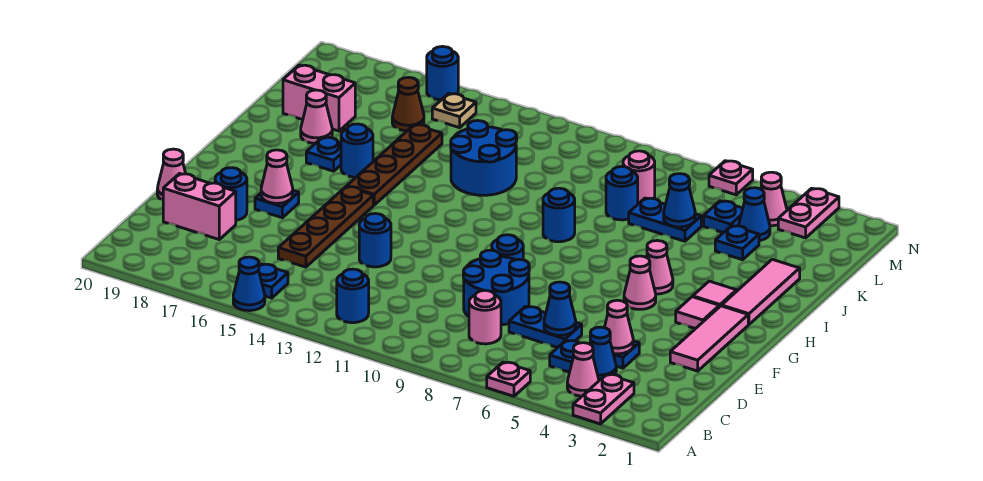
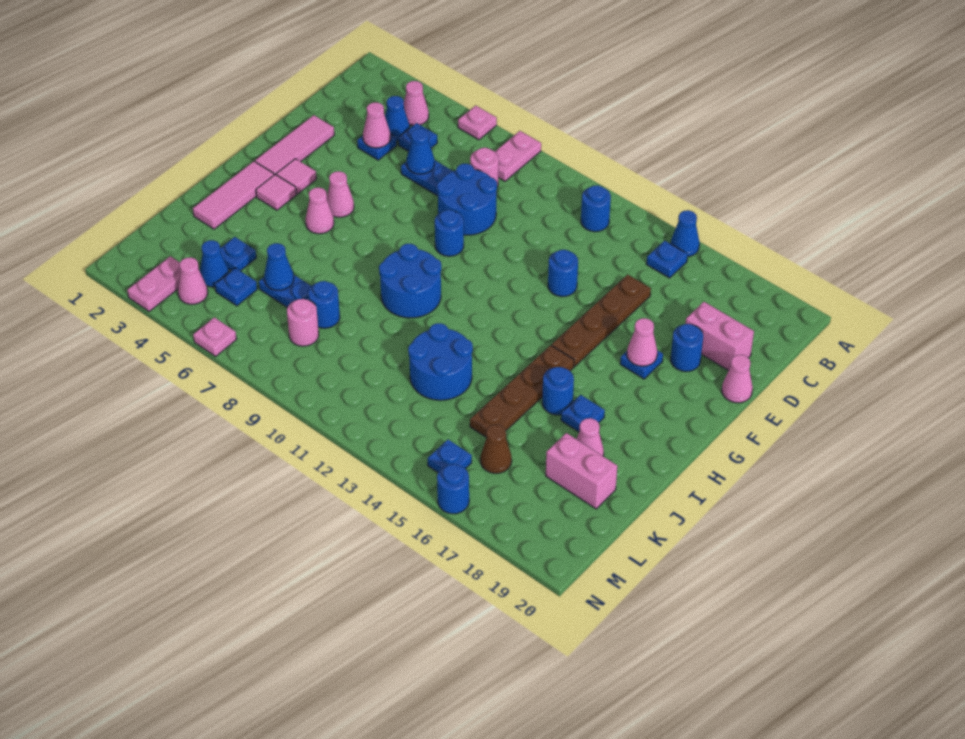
pink 1x2 plate [573,374,634,424] -> pink 1x2 plate moved to [495,131,541,181]
blue 1x1 round brick [543,188,575,242] -> blue 2x2 round brick [379,244,441,318]
tan 1x1 plate [432,93,476,128] -> blue 1x1 plate [428,440,472,472]

